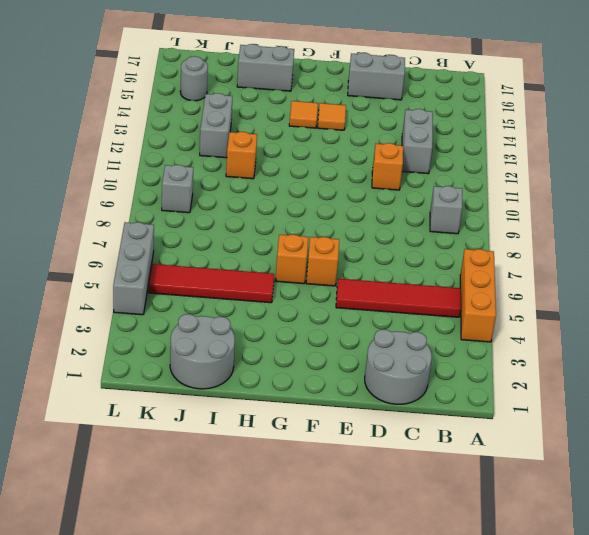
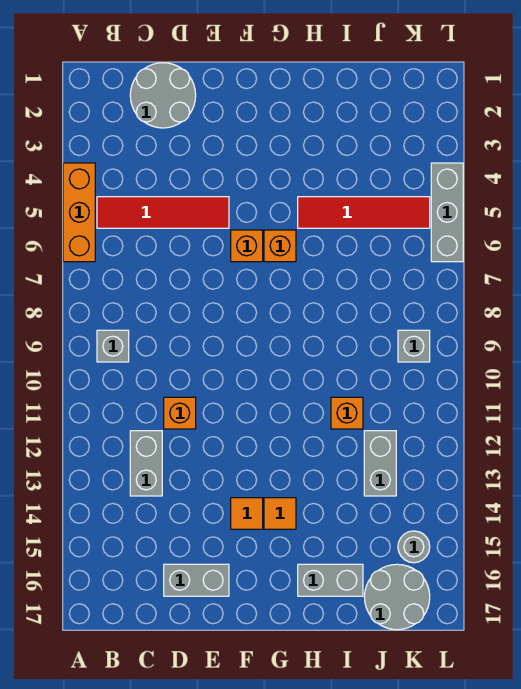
grey 2x2 round brick [170,314,235,389] -> grey 2x2 round brick moved to [364,564,430,630]

